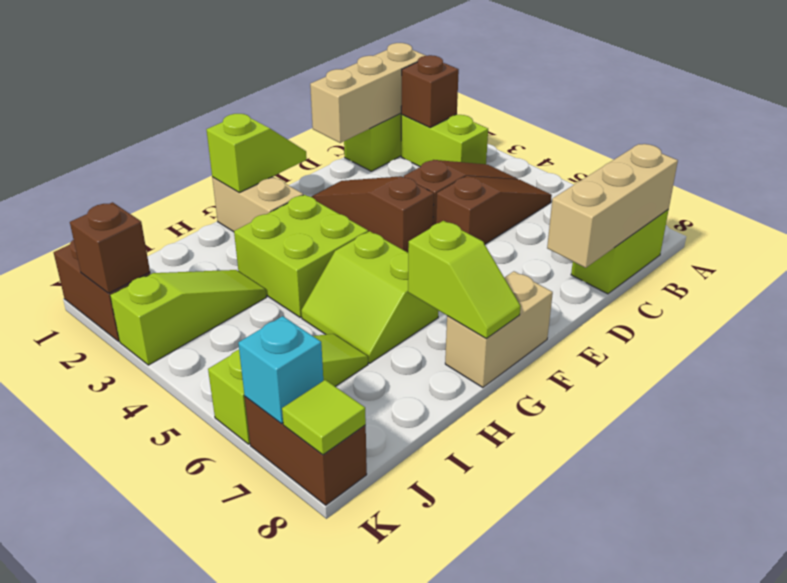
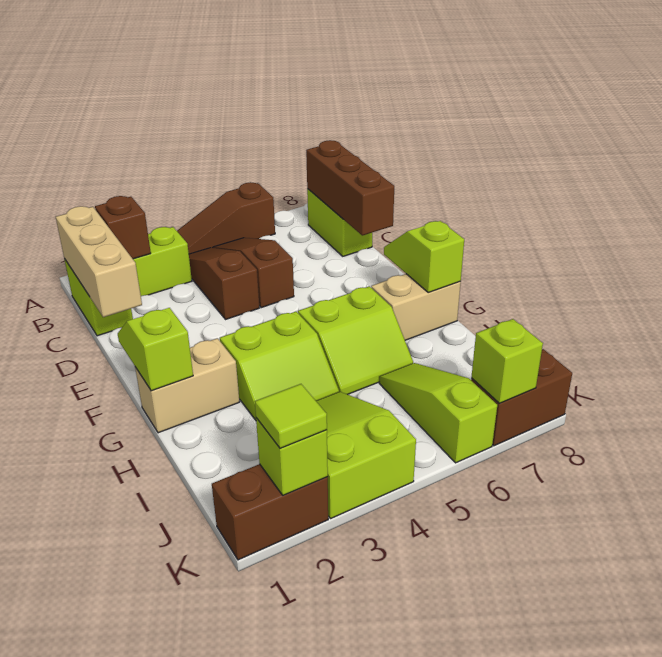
tan 1x3 brick [547,144,678,268] -> brown 1x3 brick [306,140,394,235]
brown 1x3 slope [312,176,434,252] -> brown 1x3 slope moved to [177,182,275,254]
tan 1x2 brick [445,271,553,388] -> tan 1x2 brick turned to [371,274,461,340]
lime 2x2 brick [234,195,368,317] -> lime 2x2 slope [220,312,339,420]
lime 1x2 slope [408,221,521,338] -> lime 1x2 slope turned to [384,221,464,292]
lime 1x3 slope [110,270,266,365] -> lime 2x3 slope [316,392,416,519]
brown 1x1 brick [70,202,150,293] -> lime 1x1 brick [256,418,328,495]
cyan 1x1 brick [238,316,323,424] -> lime 1x1 brick [471,319,543,403]
lime 1x1 tile [282,380,366,455] -> lime 1x1 tile moved to [255,384,327,448]

